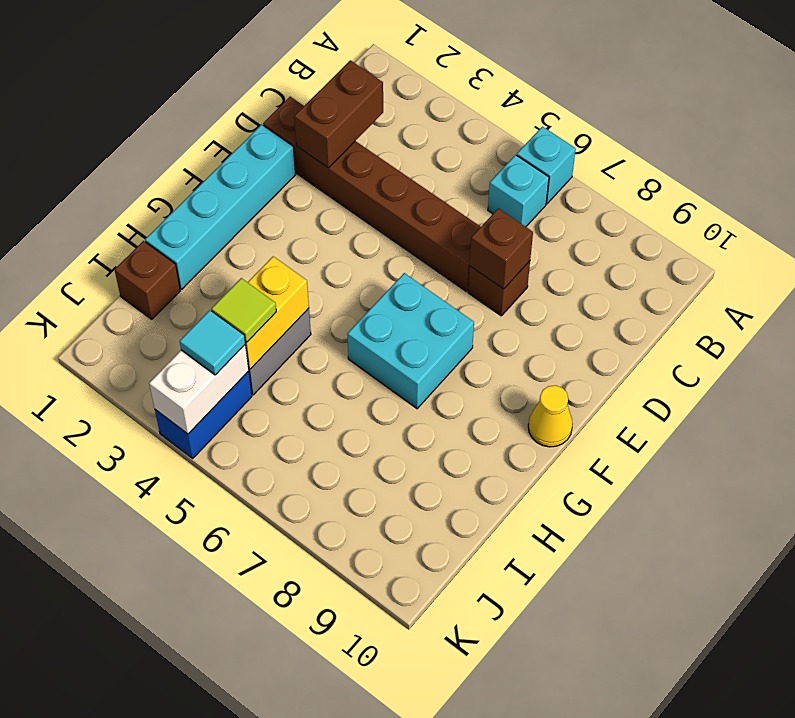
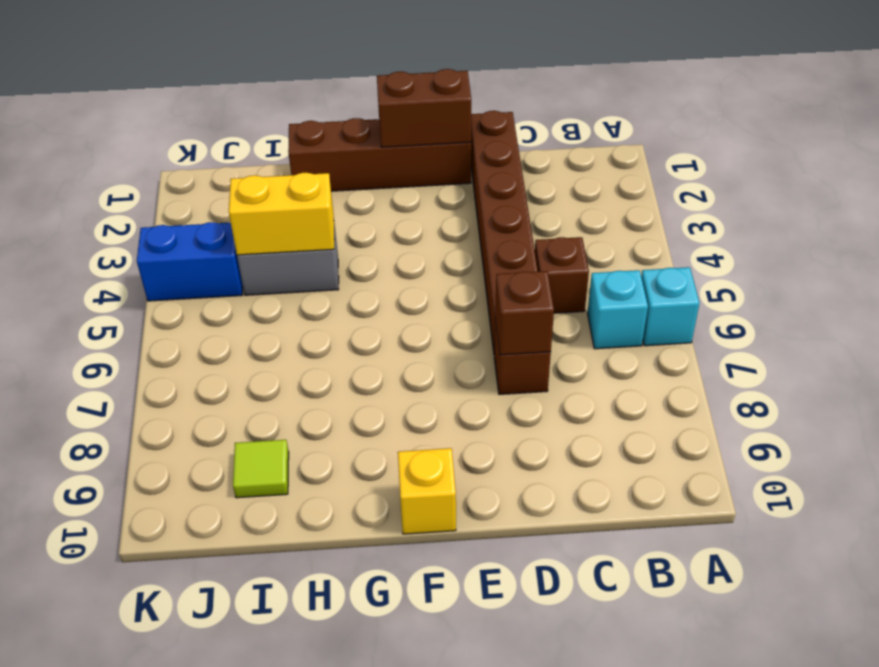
brown 1x2 brick [294,60,383,168] -> brown 1x2 brick moved to [377,69,471,147]
cyan 1x4 brick [145,125,296,289] -> brown 1x4 brick [288,118,471,191]
cyan 2x2 brick [347,273,474,409] -> none
yellow 1x1 cone [528,385,573,447] -> yellow 1x1 brick [398,448,456,534]
brown 1x1 brick [115,241,180,319] -> brown 1x1 brick moved to [535,237,589,313]
lime 1x1 tile [212,278,276,342] -> lime 1x1 tile moved to [233,440,289,498]
white 1x2 brick [149,345,249,434] -> none
cyan 1x1 tile [180,310,245,375] -> none

